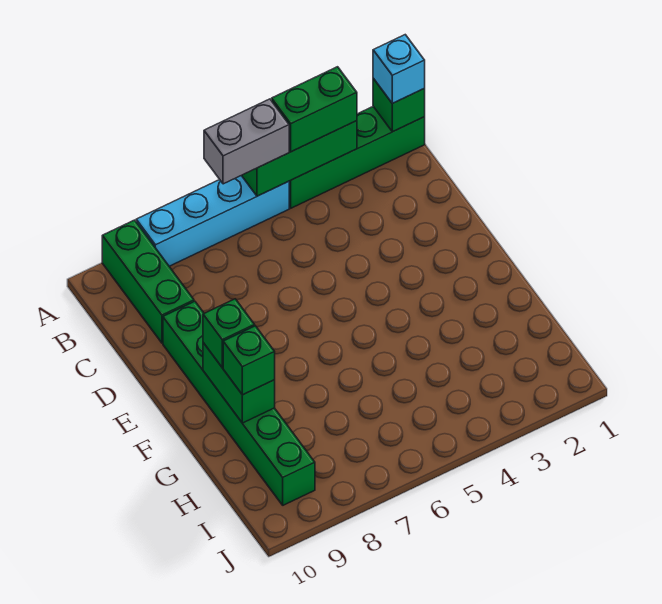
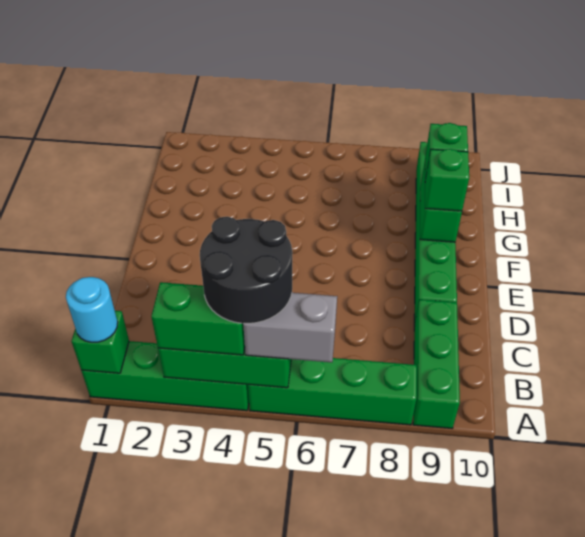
cyan 1x1 brick [373,35,425,103] -> cyan 1x1 round brick [66,277,118,342]
none -> black 2x2 round brick [200,217,292,324]
cyan 1x4 brick [136,176,289,266] -> green 1x4 brick [248,358,417,425]

